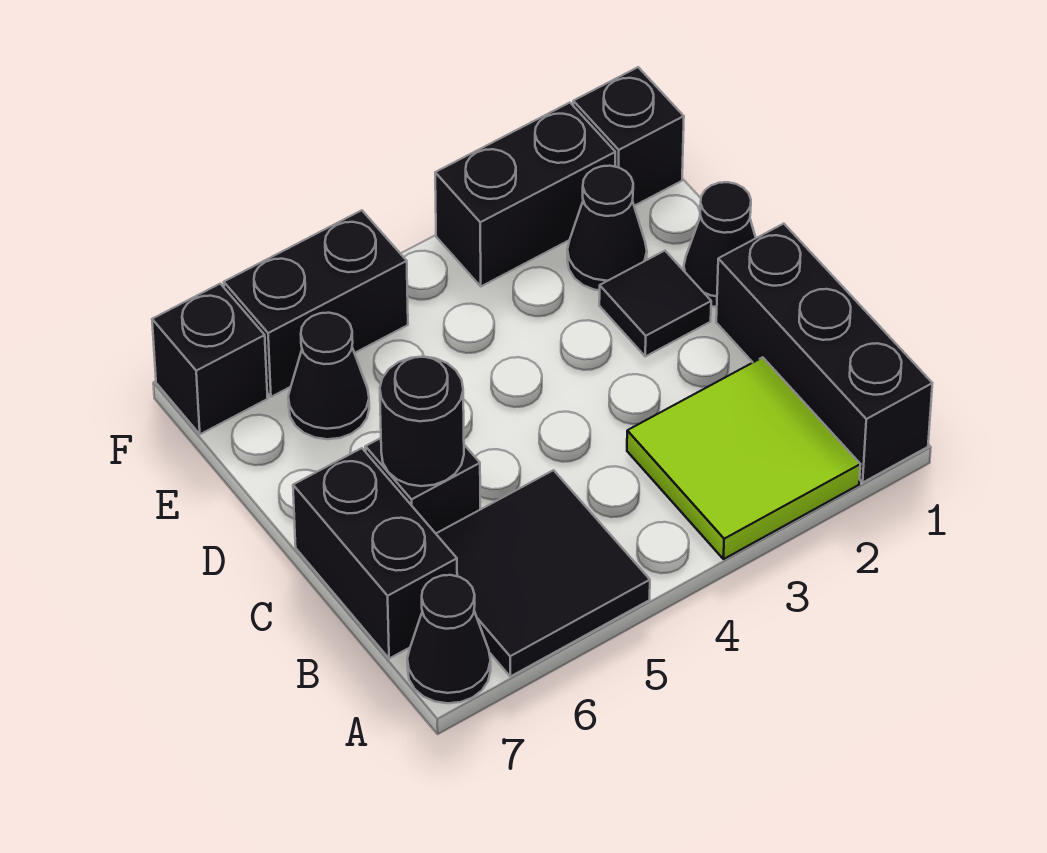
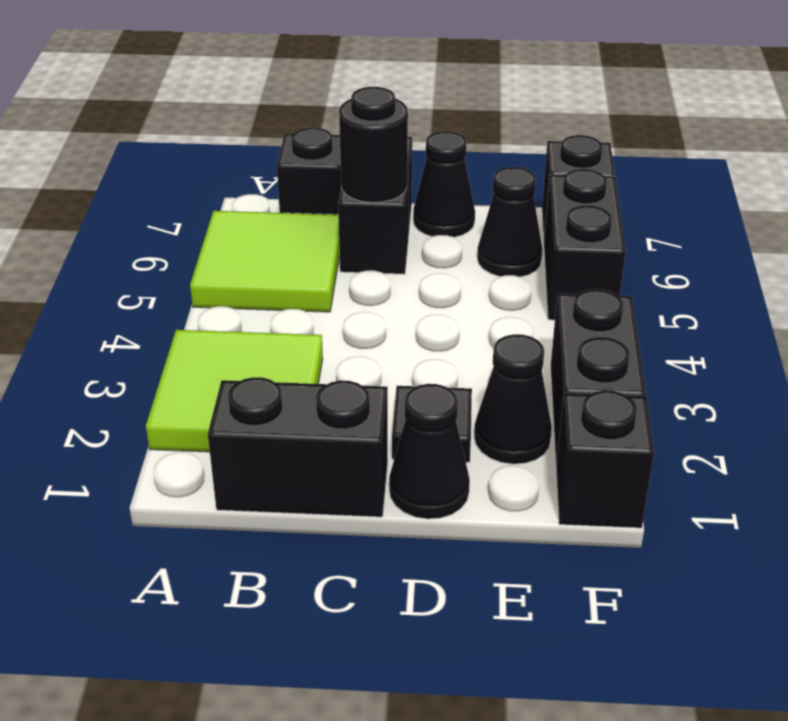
black 1x3 brick [716,224,932,482] -> black 1x2 brick [208,377,388,517]
black 2x2 tile [436,470,650,676] -> lime 2x2 tile [190,211,340,312]
black 1x1 cone [407,575,491,703] -> black 1x1 cone moved to [413,131,475,237]

